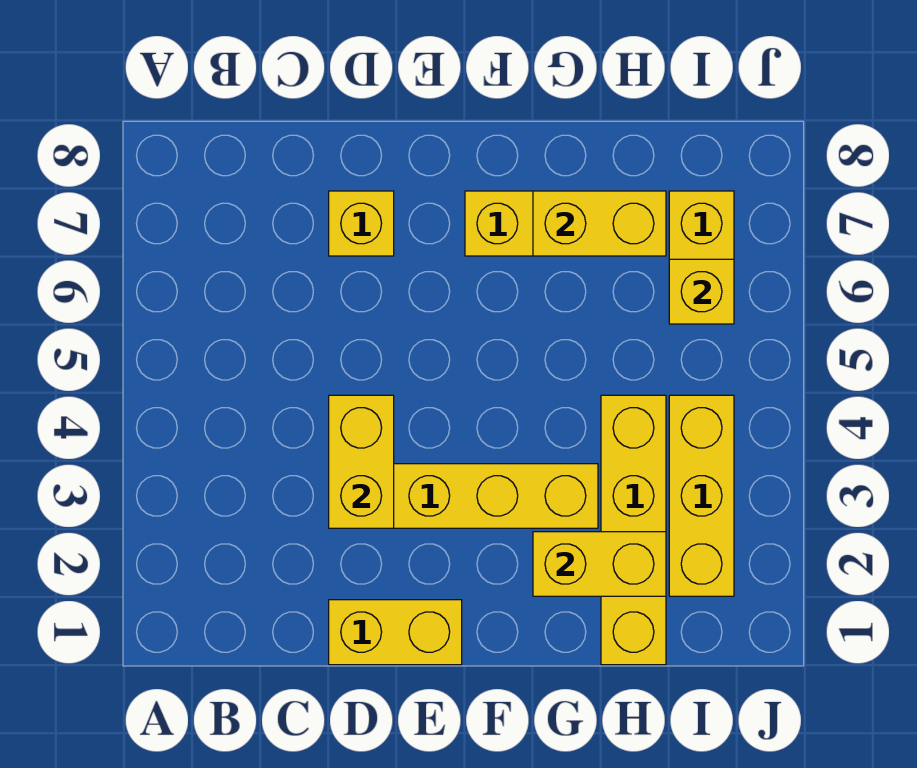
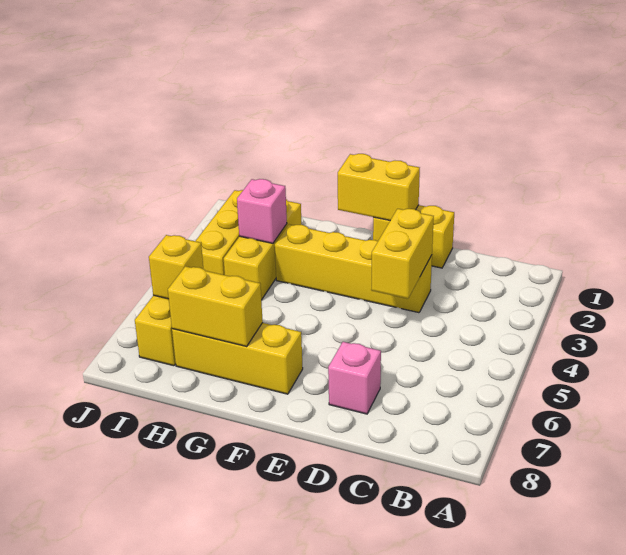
yellow 1x1 brick [329,191,394,256] -> pink 1x1 brick [328,342,381,414]
yellow 1x2 brick [533,532,666,596] -> yellow 1x2 brick moved to [338,154,420,220]
yellow 1x4 brick [601,395,666,665] -> yellow 1x3 brick [224,199,301,300]
none -> pink 1x1 brick [237,179,287,243]

